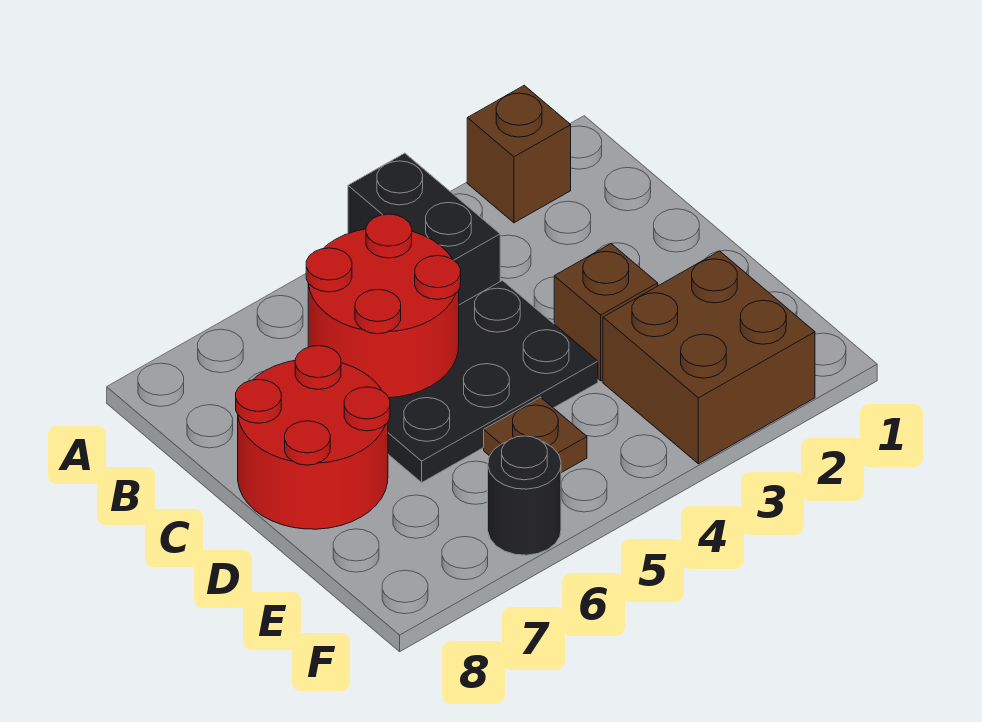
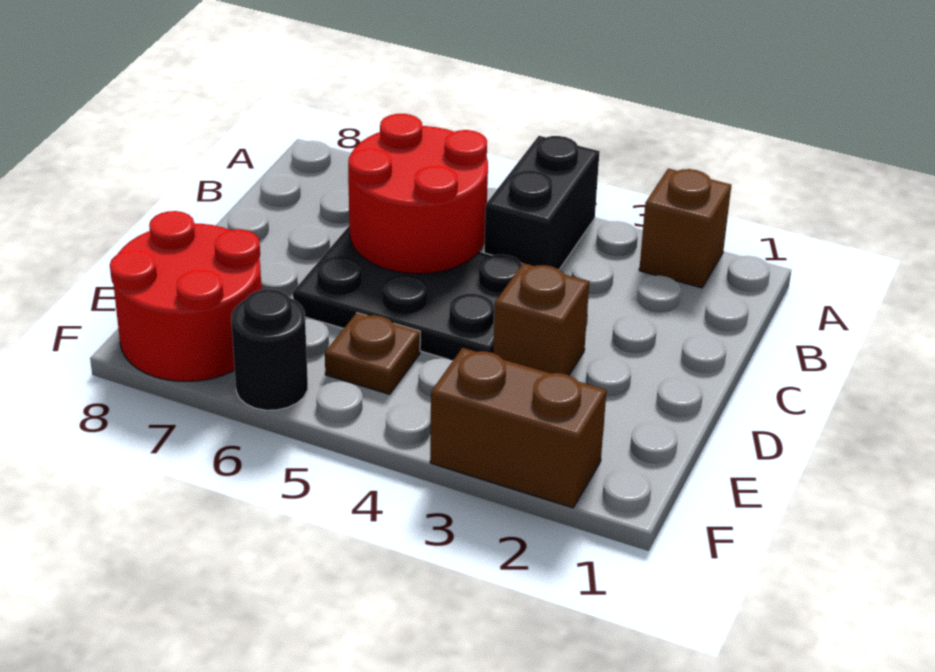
red 2x2 round brick [236,346,390,529] -> red 2x2 round brick moved to [110,211,262,381]
brown 2x2 brick [603,251,815,464] -> brown 1x2 brick [430,348,607,508]

